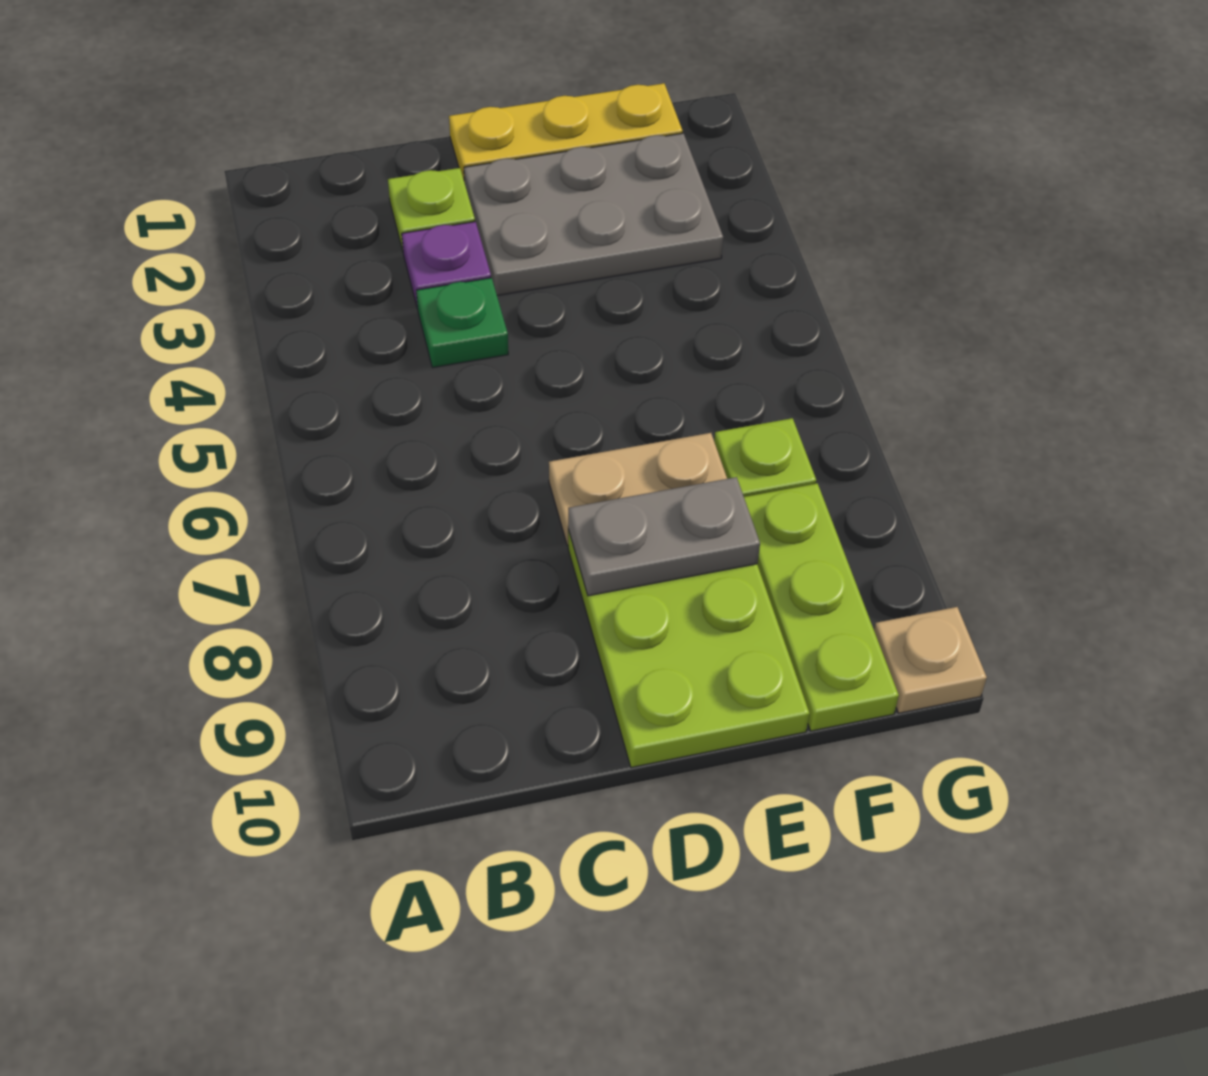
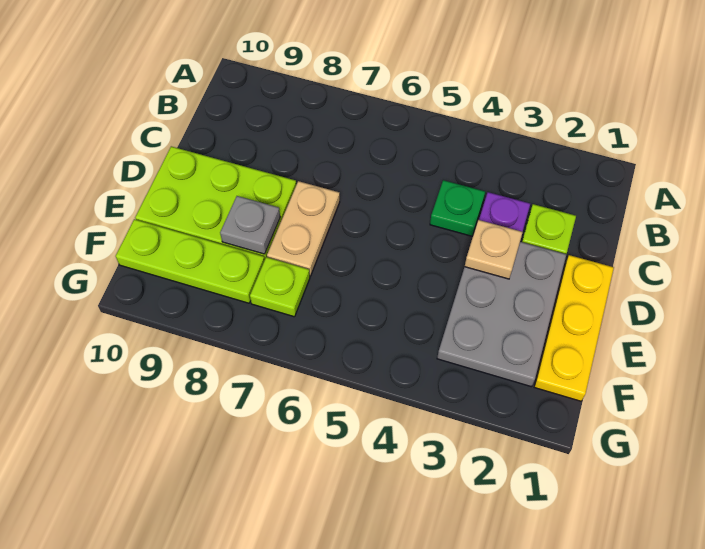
grey 1x2 plate [568,477,760,596] -> grey 1x1 plate [220,196,280,254]
tan 1x1 plate [874,607,987,713] -> tan 1x1 plate moved to [465,220,523,279]

